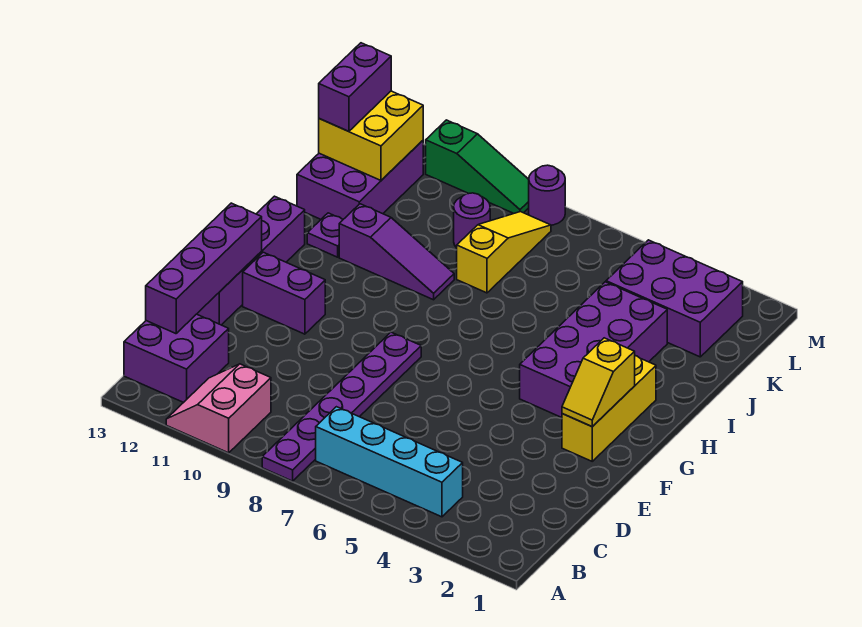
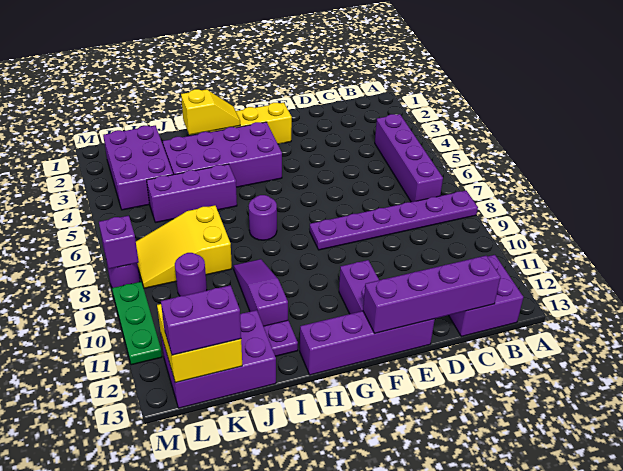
pink 2x2 slope [166,364,271,453] -> none
cyan 1x4 brick [316,407,463,517] -> purple 1x4 brick [375,114,443,202]
yellow 1x2 slope [562,338,635,427] -> yellow 1x2 slope moved to [181,89,240,135]
none -> purple 1x1 round brick [249,195,277,240]
none -> purple 1x3 brick [147,164,237,223]
yellow 1x3 slope [457,212,551,293] -> yellow 2x3 slope [136,205,232,288]
none -> purple 1x1 brick [99,216,139,269]
green 1x3 slope [426,120,529,214] -> green 1x3 plate [112,282,162,365]

